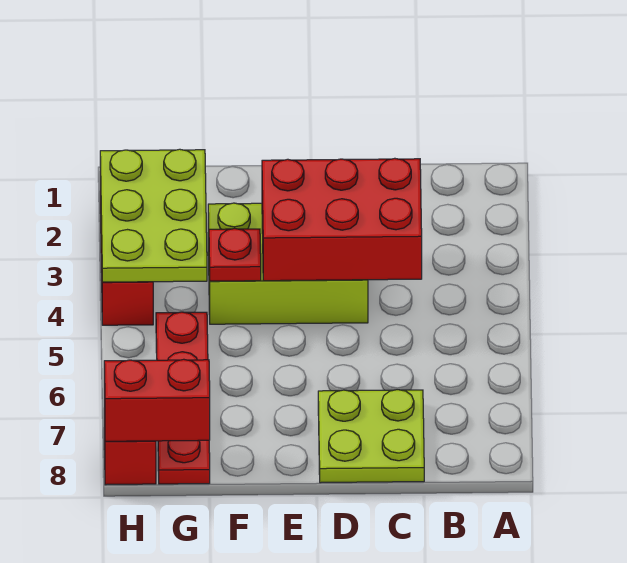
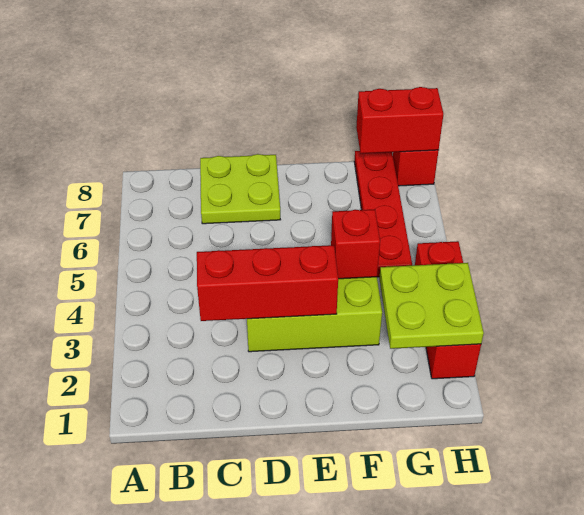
red 2x3 brick [262,158,422,281] -> red 1x3 brick [197,245,338,321]
red 1x1 plate [209,228,261,281] -> red 1x1 brick [331,209,380,279]
lime 2x3 plate [100,149,207,282] -> lime 2x2 plate [379,263,484,349]

